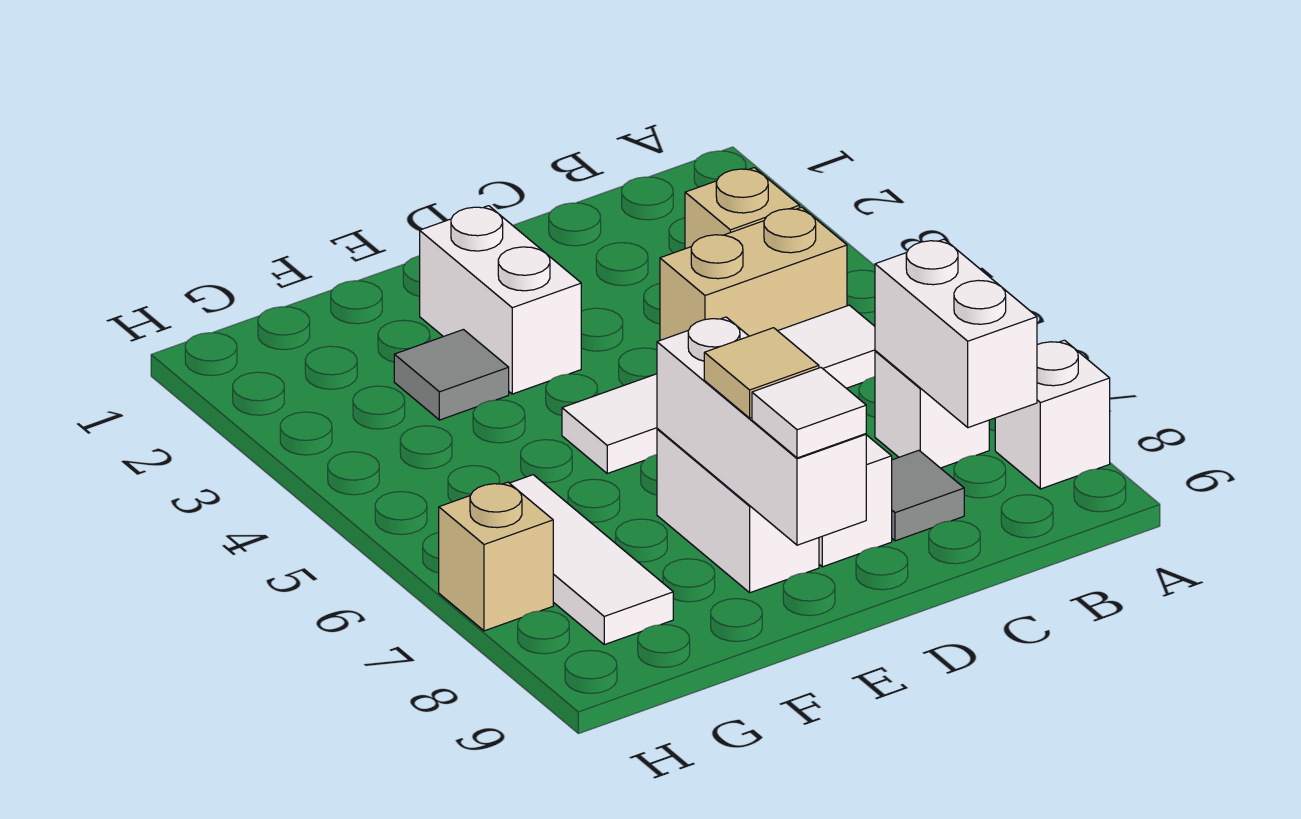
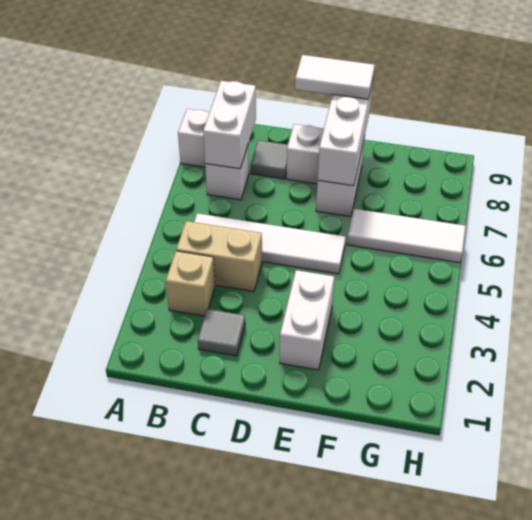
tan 1x1 tile [704,328,819,418] -> none
white 1x1 tile [752,368,866,458] -> white 1x2 tile [295,55,375,99]
grey 1x1 tile [394,330,509,420] -> grey 1x1 tile moved to [198,309,245,356]
white 1x3 tile [510,475,673,645] -> white 1x3 tile turned to [347,209,466,263]
tan 1x1 brick [439,482,553,631] -> none

